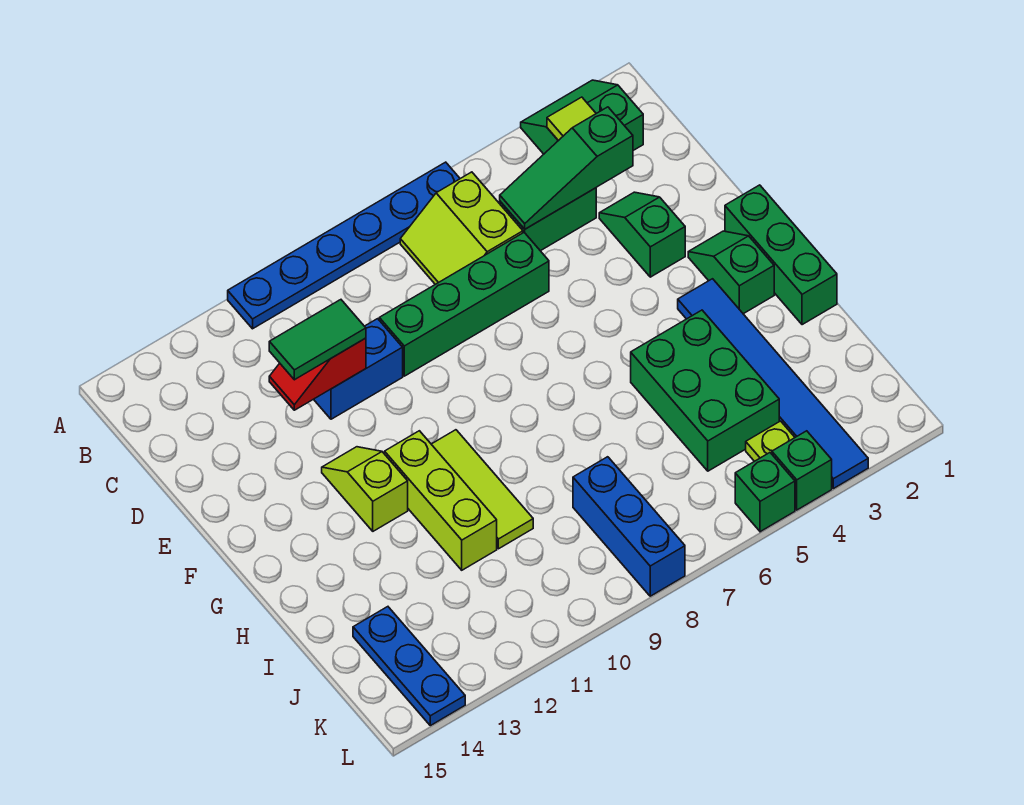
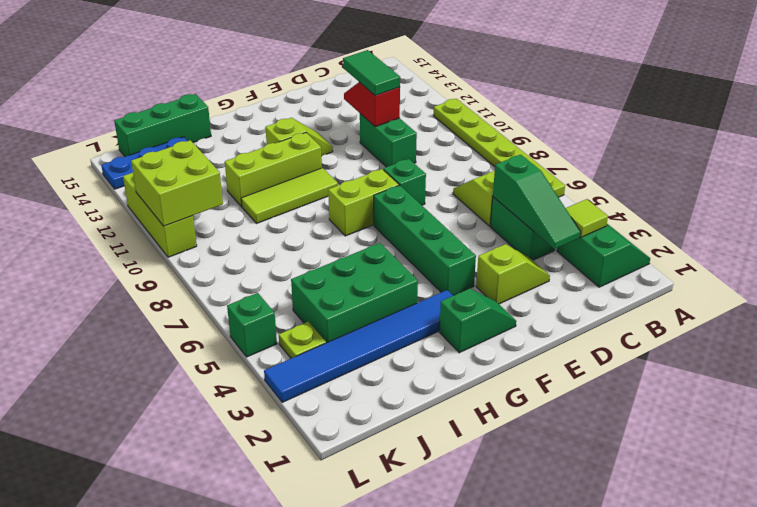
blue 1x6 plate [228,162,460,329] -> lime 1x6 plate [434,99,565,197]
green 1x3 slope [500,107,633,229] -> green 1x3 slope turned to [493,155,581,249]
green 1x2 slope [599,192,685,277] -> lime 1x2 slope [476,244,550,304]
green 1x4 brick [379,233,549,376] -> green 1x4 brick moved to [374,185,476,296]
blue 1x2 brick [314,319,403,419] -> green 1x2 brick [360,114,417,167]
green 1x3 brick [725,185,837,325] -> green 1x3 brick moved to [114,94,211,157]
none -> lime 1x2 brick [328,169,399,236]
blue 1x3 brick [573,457,685,596] -> none
none -> lime 2x2 brick [131,140,223,226]
green 1x1 brick [772,431,832,510] -> green 1x1 brick moved to [383,159,426,205]
none -> lime 1x3 brick [123,173,197,257]

